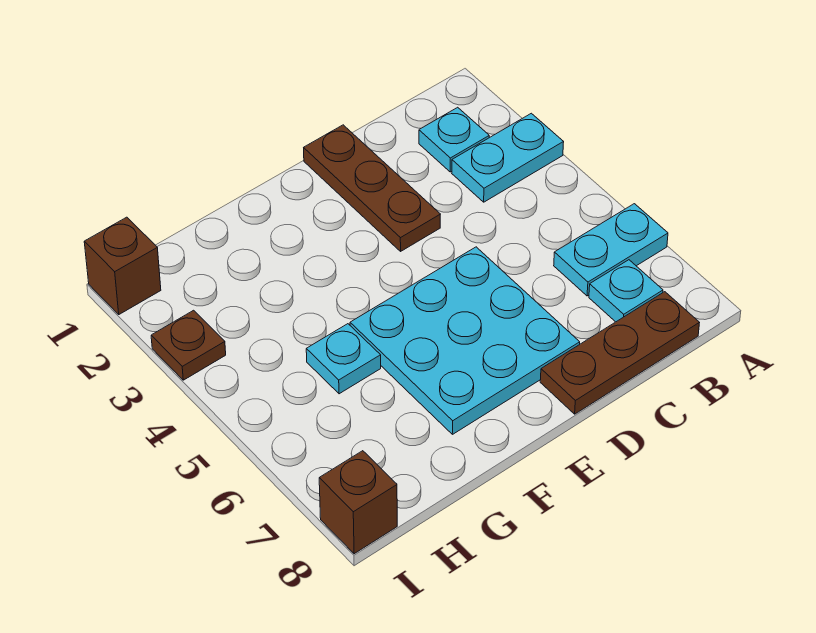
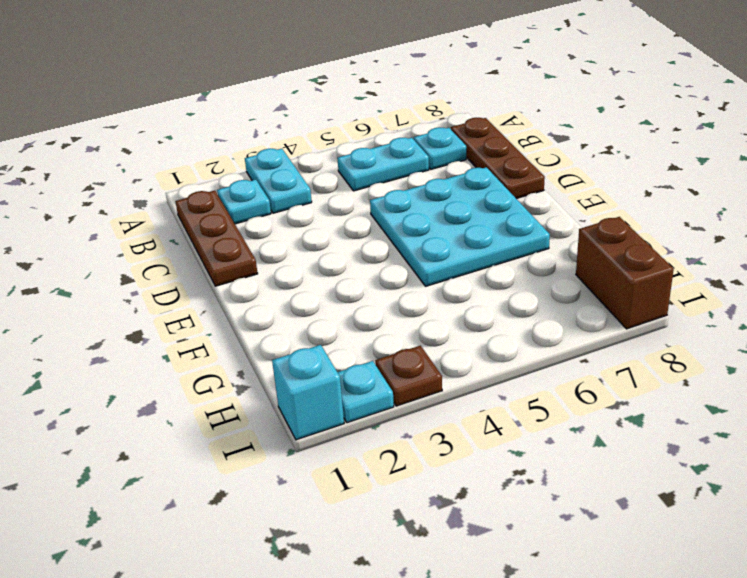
cyan 1x2 plate [554,204,668,296] -> cyan 1x2 plate turned to [337,138,429,191]
brown 1x3 plate [304,125,440,251] -> brown 1x3 plate turned to [175,191,258,286]
cyan 1x1 plate [306,324,381,394] -> cyan 1x1 plate moved to [338,361,394,423]
brown 1x1 brick [84,217,161,314] -> cyan 1x1 brick [272,345,344,440]
brown 1x1 brick [319,451,397,554] -> brown 1x2 brick [576,217,674,329]

